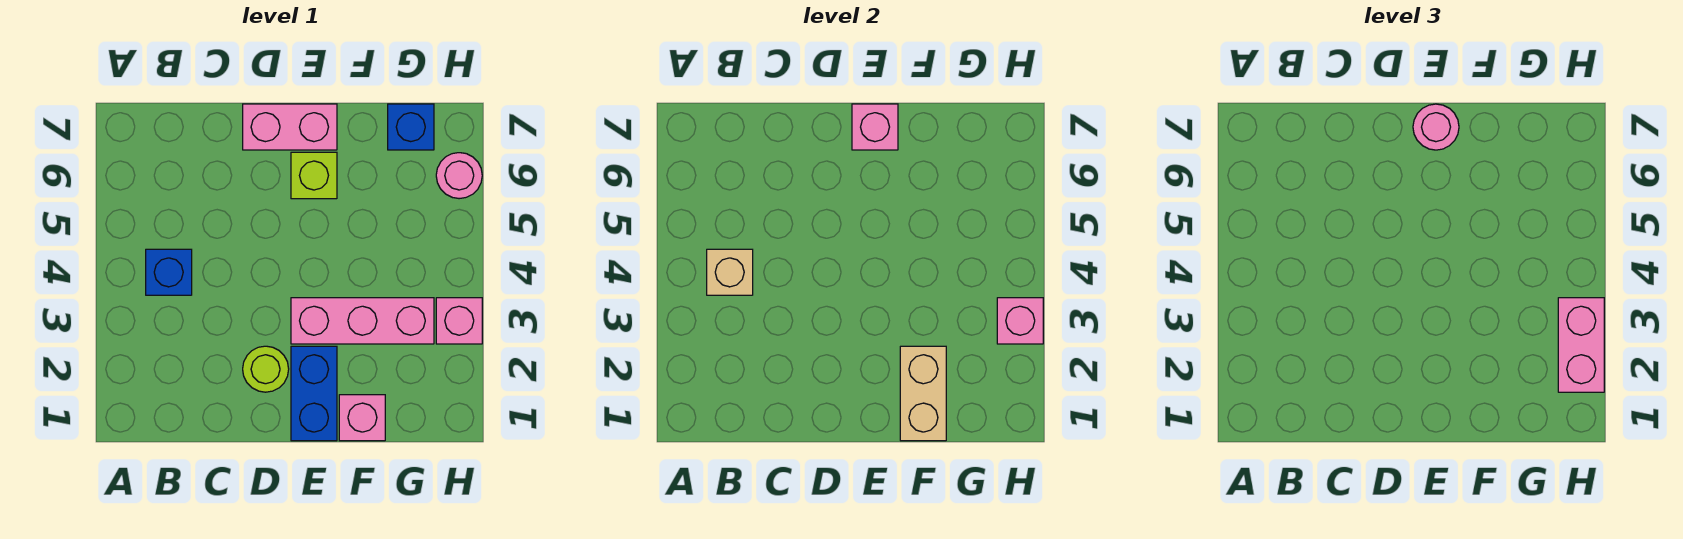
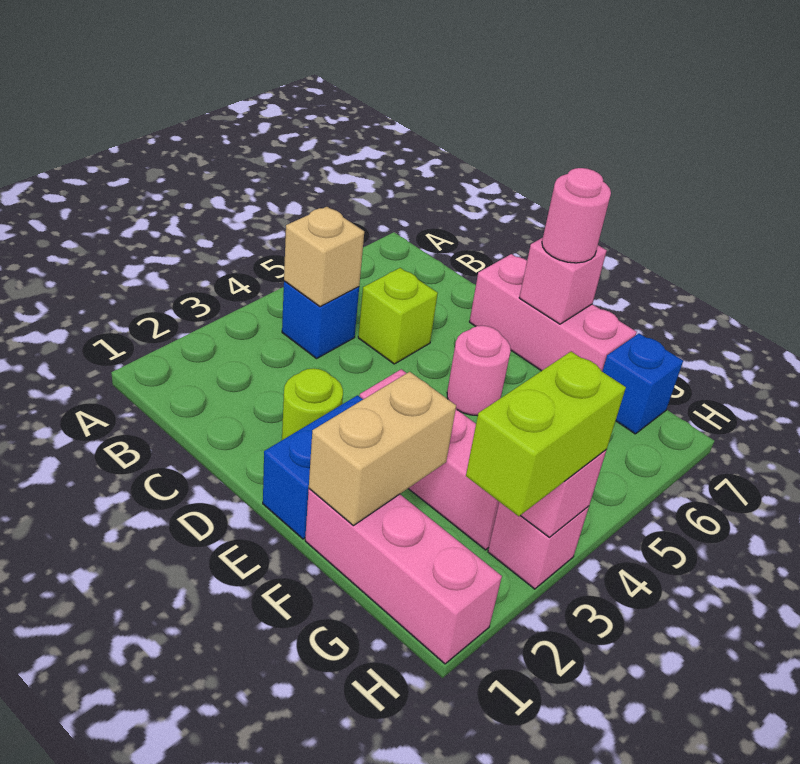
pink 1x2 brick [243,104,337,150] -> pink 1x3 brick [470,254,637,371]
lime 1x1 brick [291,152,337,199] -> lime 1x1 brick moved to [358,268,438,364]
pink 1x1 brick [339,395,385,441] -> pink 1x3 brick [305,489,502,664]
pink 1x2 brick [1558,298,1604,392] -> lime 1x2 brick [466,352,626,516]
pink 1x1 round brick [436,153,482,199] -> pink 1x1 round brick moved to [447,326,511,416]

